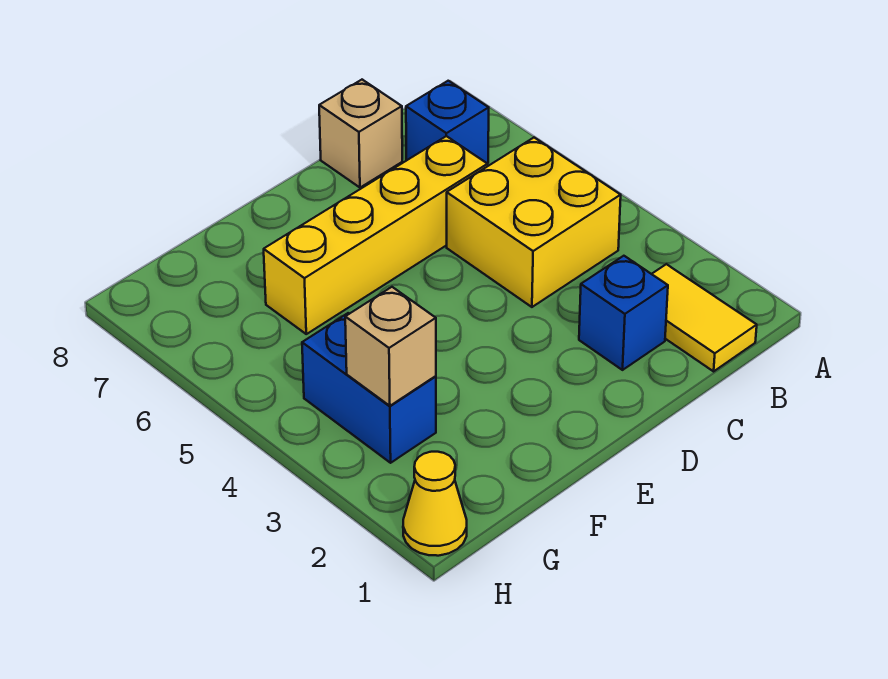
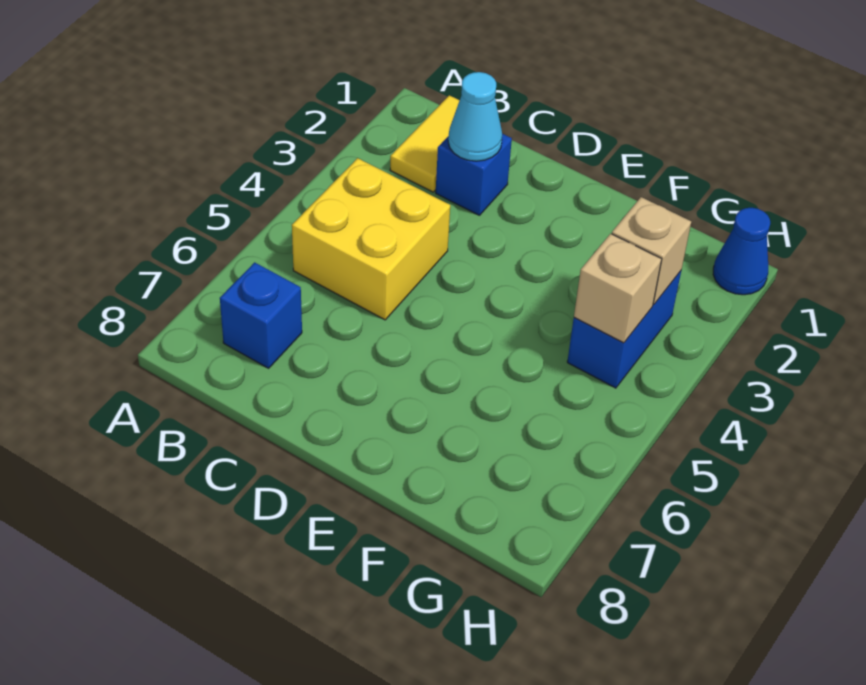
none -> cyan 1x1 cone [448,72,502,161]
yellow 1x4 brick [264,136,488,334] -> none
tan 1x1 brick [319,80,402,188] -> tan 1x1 brick moved to [574,234,662,343]
yellow 1x1 cone [403,452,467,556] -> blue 1x1 cone [713,208,770,295]

